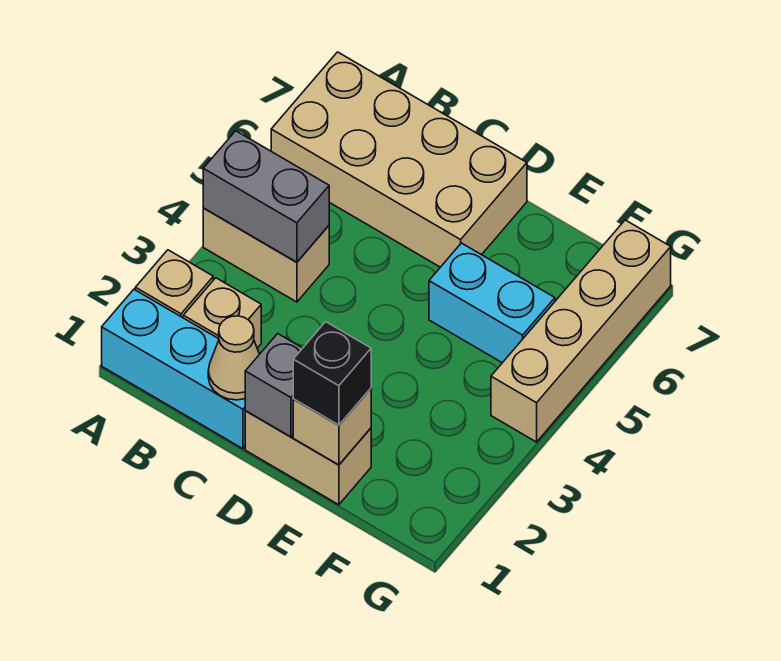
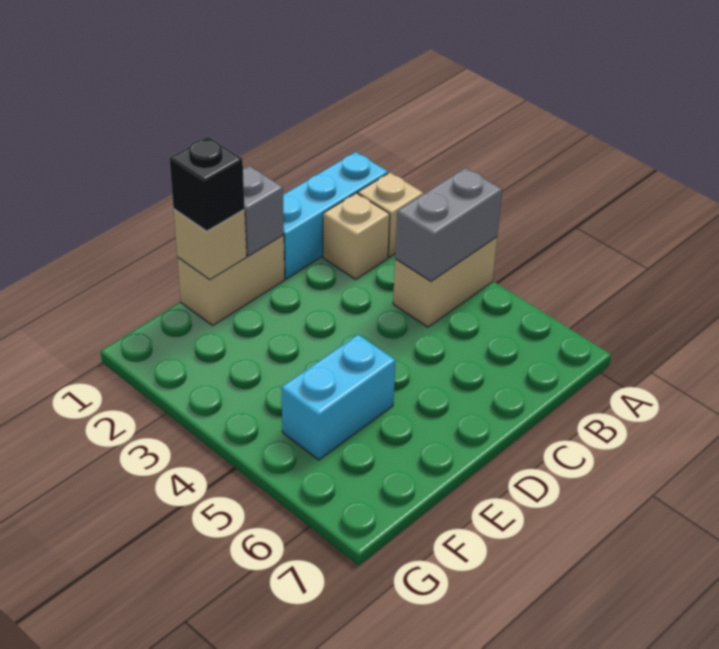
tan 2x4 brick [271,52,527,267] -> none
tan 1x1 cone [208,316,259,400] -> none
tan 1x4 brick [491,220,671,442] -> none

